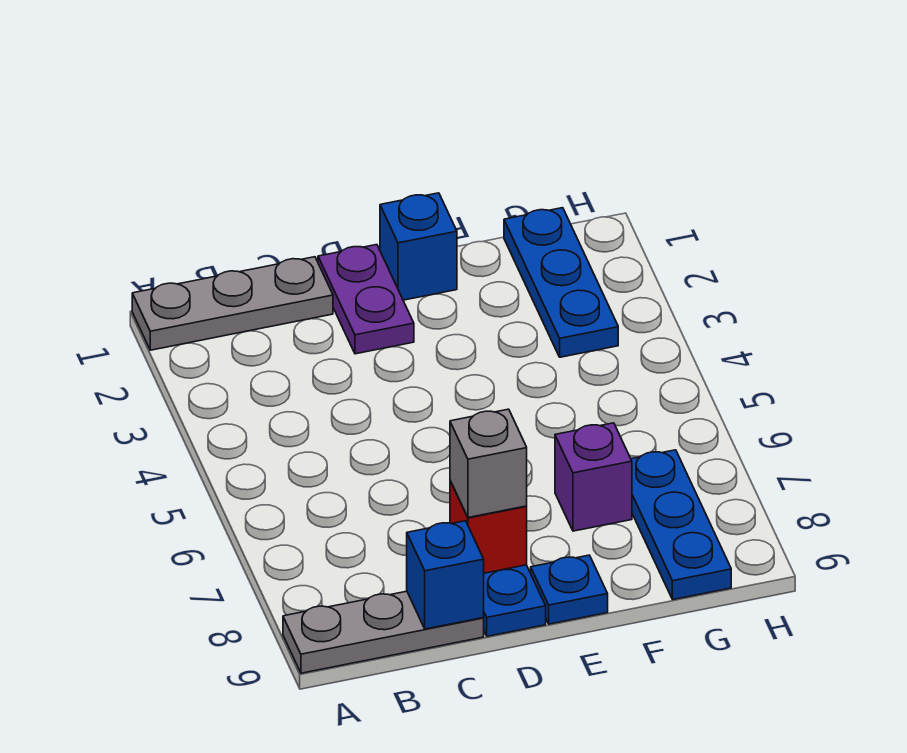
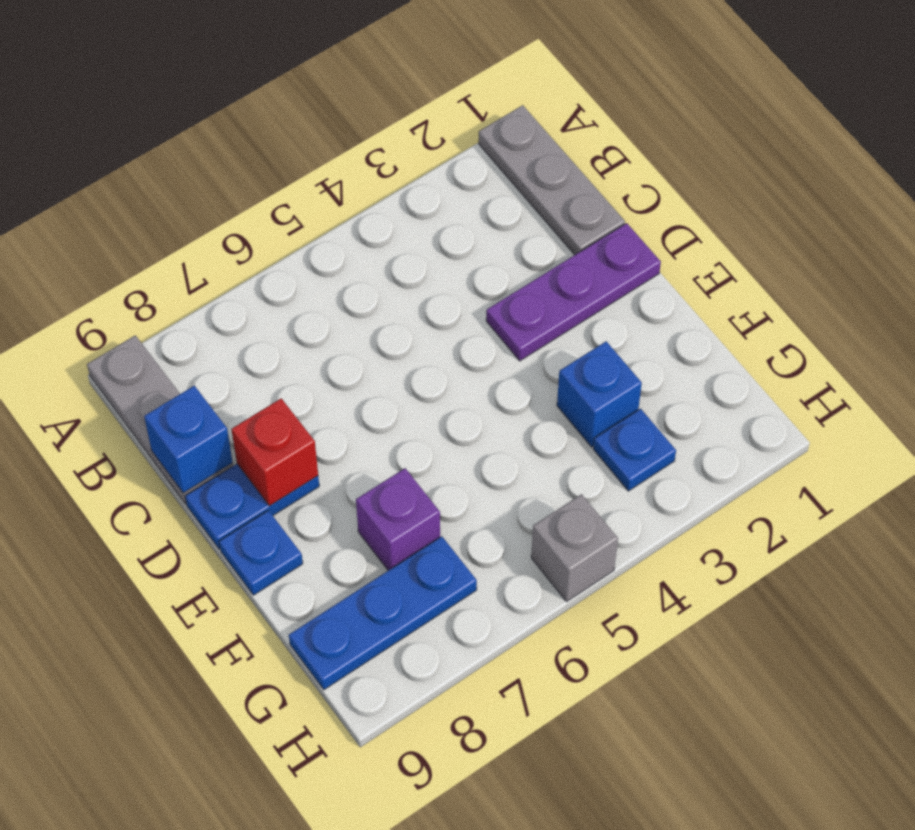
purple 1x2 plate [318,245,414,354] -> purple 1x3 plate [486,223,661,361]
grey 1x1 brick [450,409,527,518] -> grey 1x1 brick moved to [531,494,618,602]
blue 1x1 brick [380,193,457,300] -> blue 1x1 brick moved to [557,341,642,447]
blue 1x3 plate [504,208,618,357] -> blue 1x1 plate [593,409,676,491]

